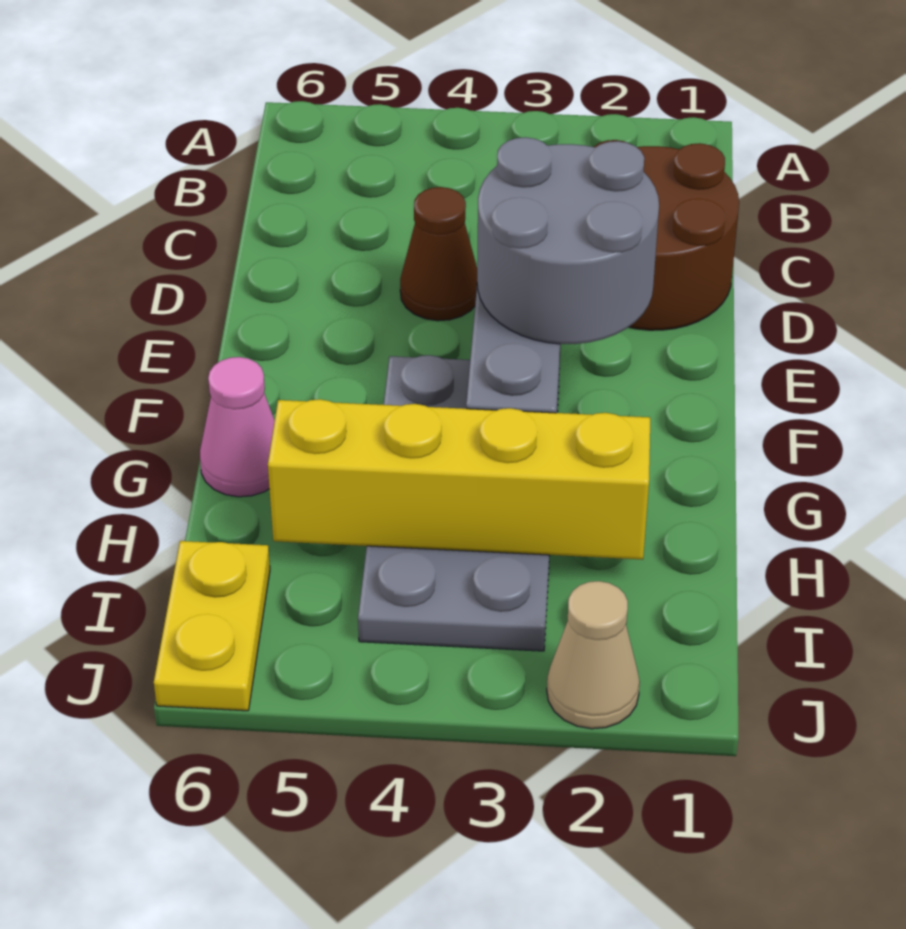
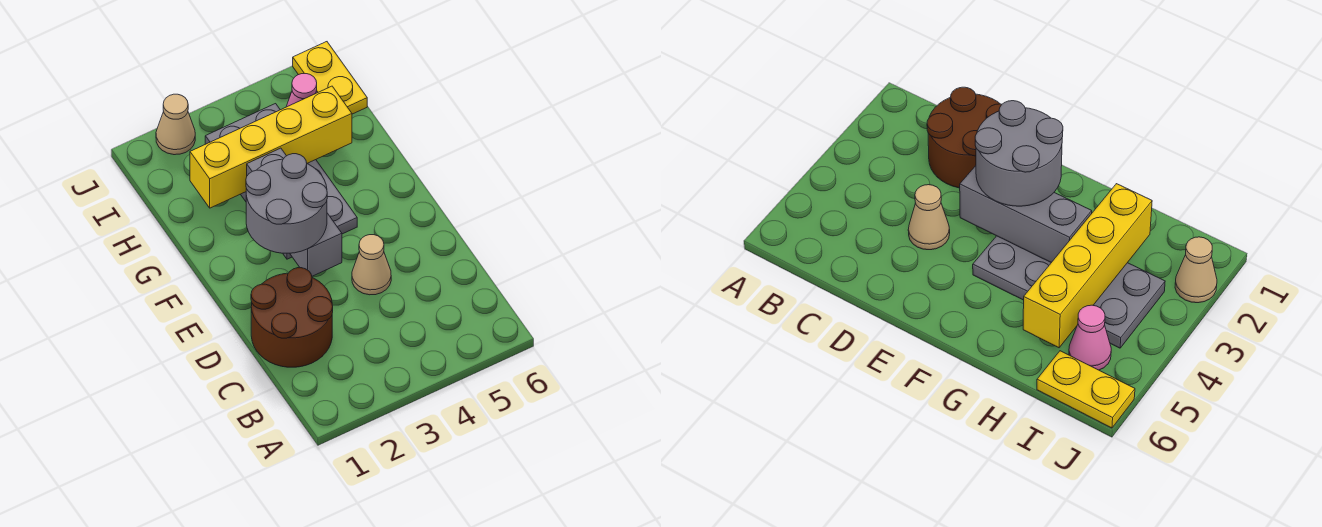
brown 1x1 cone [400,187,477,321] -> tan 1x1 cone [352,235,391,295]
pink 1x1 cone [200,357,275,497] -> pink 1x1 cone moved to [286,74,317,107]

